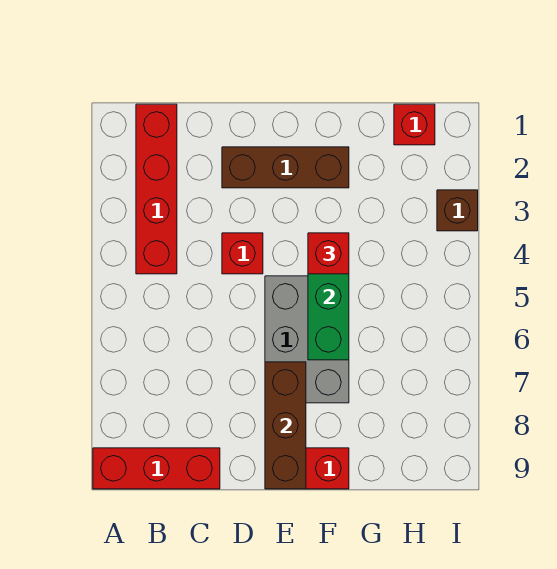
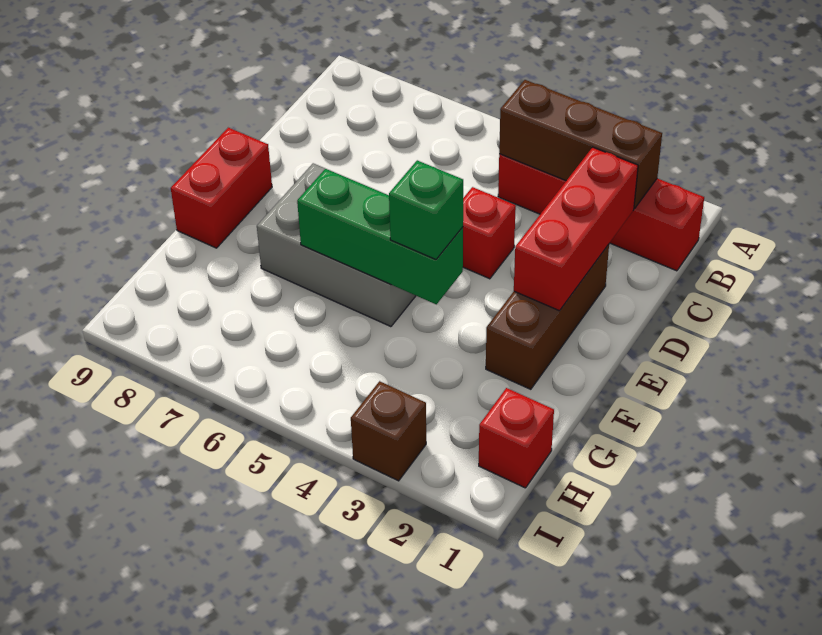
red 1x3 brick [93,448,220,489] -> red 1x3 brick moved to [514,147,638,311]
brown 1x3 brick [265,362,306,489] -> brown 1x3 brick moved to [499,80,662,208]
red 1x1 brick [308,233,349,274] -> green 1x1 brick [389,160,463,259]

